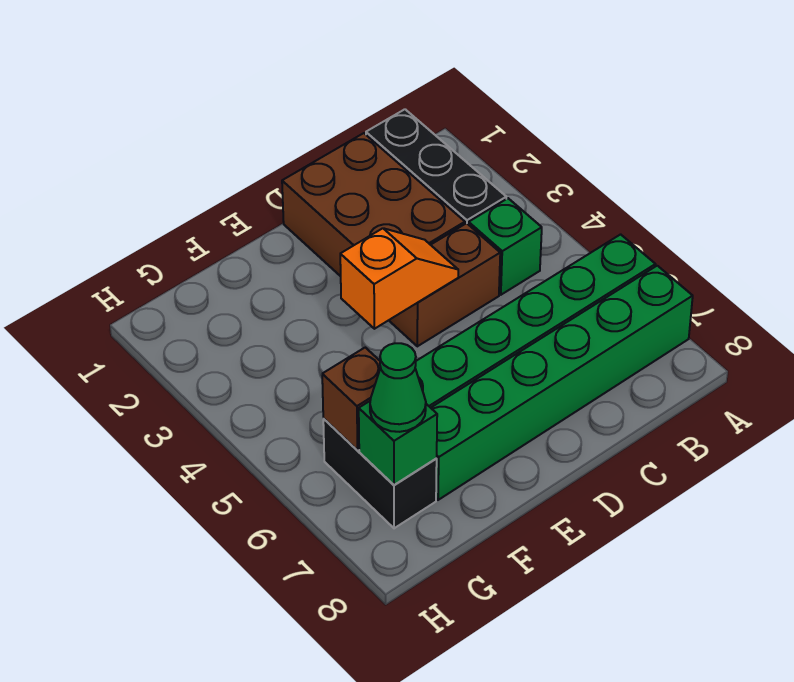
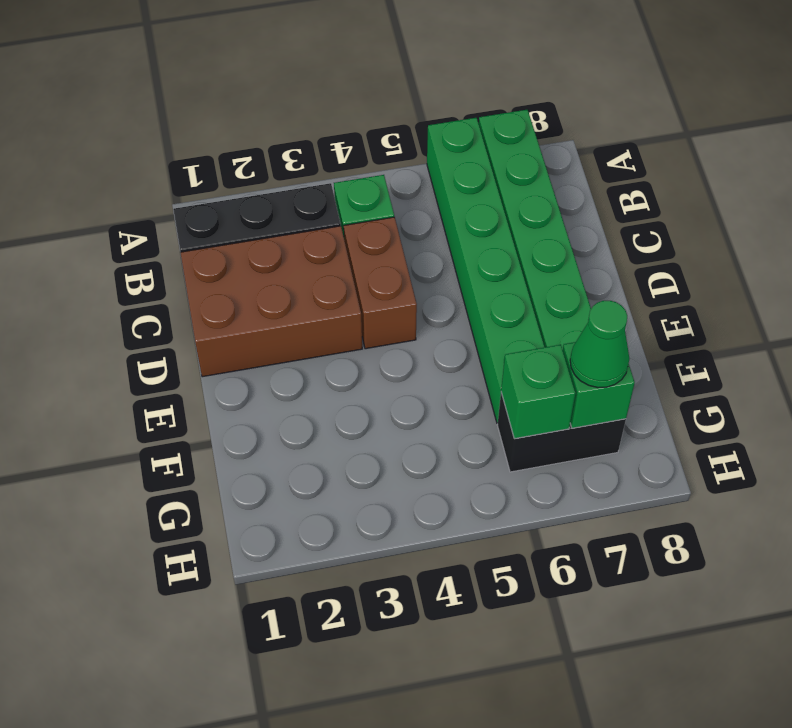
orange 1x2 slope [340,228,458,329] -> none
brown 1x1 brick [322,348,381,450] -> green 1x1 brick [501,344,575,439]

